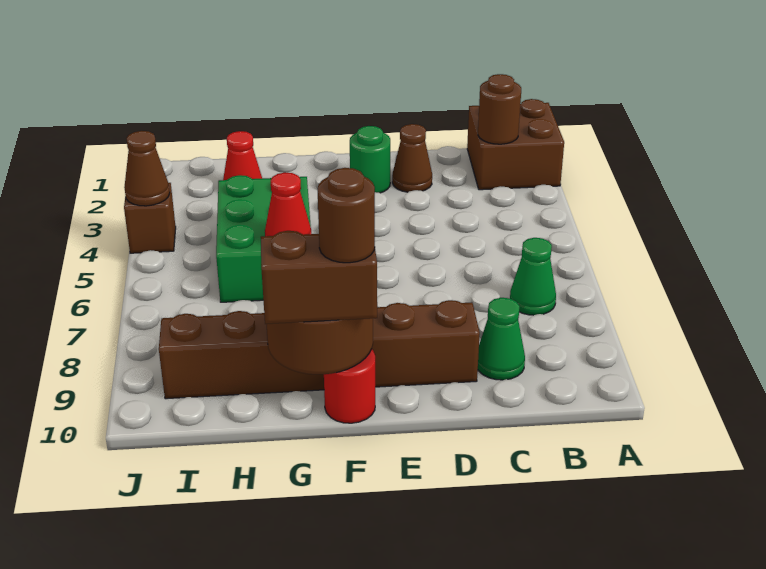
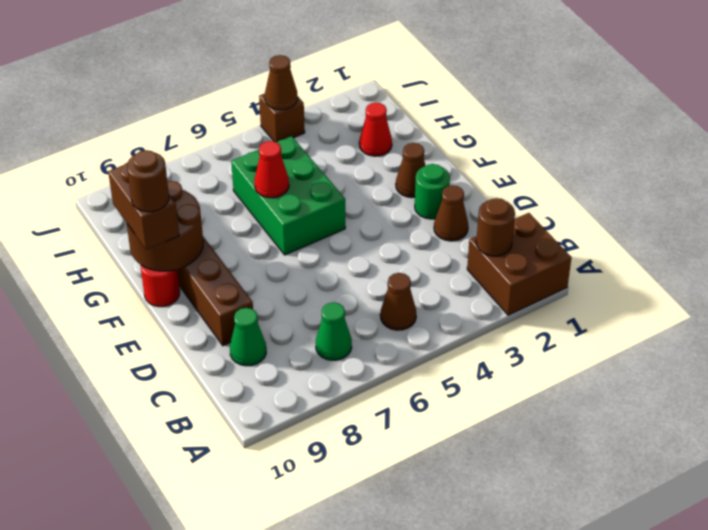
none -> brown 1x1 cone [380,273,416,330]
none -> brown 1x1 cone [396,143,426,198]
green 2x3 brick [216,175,311,302] -> green 2x3 brick turned to [231,136,345,255]

